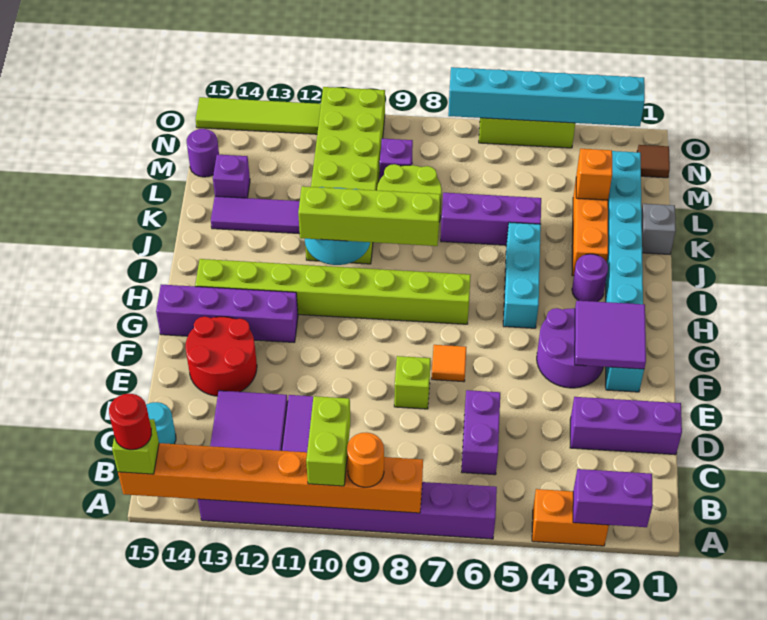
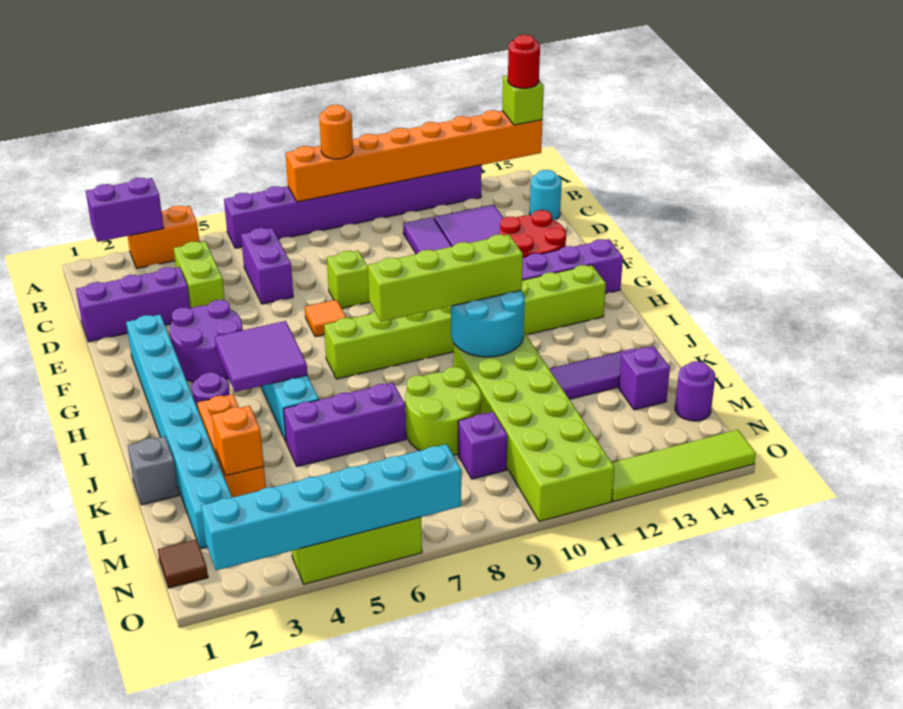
lime 1x2 brick [306,396,350,486] -> lime 1x2 brick moved to [174,241,225,308]
purple 2x2 tile [575,301,646,369] -> purple 2x2 tile moved to [215,321,307,392]

